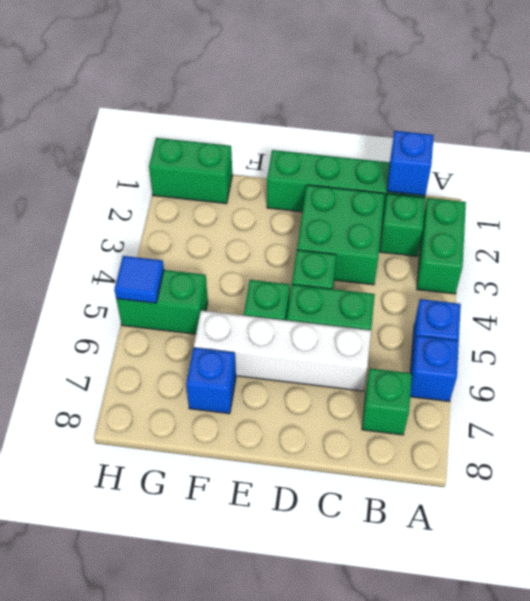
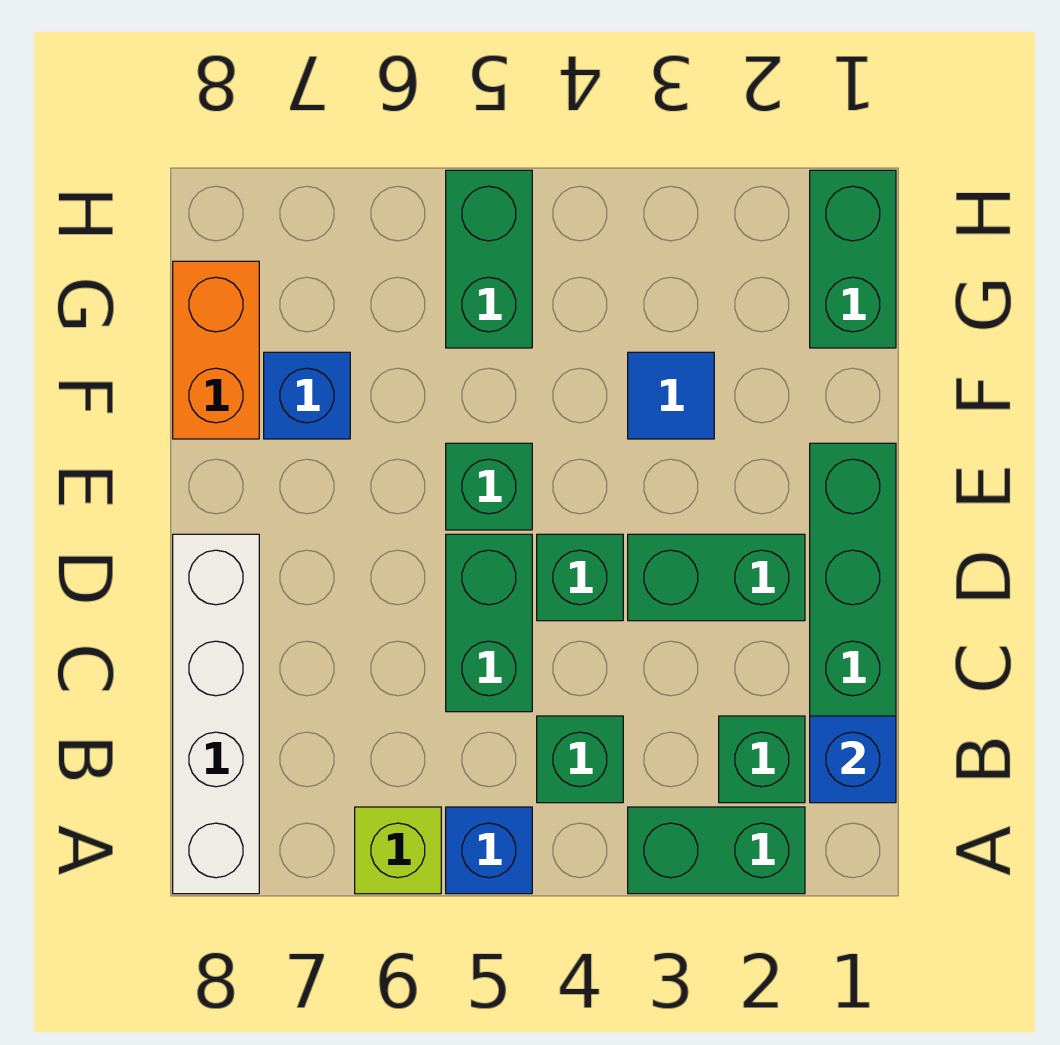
blue 1x1 brick [410,336,459,401] -> lime 1x1 brick [355,807,441,894]
green 1x1 brick [362,368,412,435] -> green 1x1 brick moved to [537,716,623,803]
green 2x2 brick [297,185,385,285] -> green 1x2 brick [628,534,805,621]
white 1x4 brick [194,311,371,391] -> white 1x4 brick moved to [173,534,259,894]
none -> orange 1x2 brick [173,261,259,439]
blue 1x1 tile [114,256,164,303] -> blue 1x1 tile moved to [628,352,714,439]

